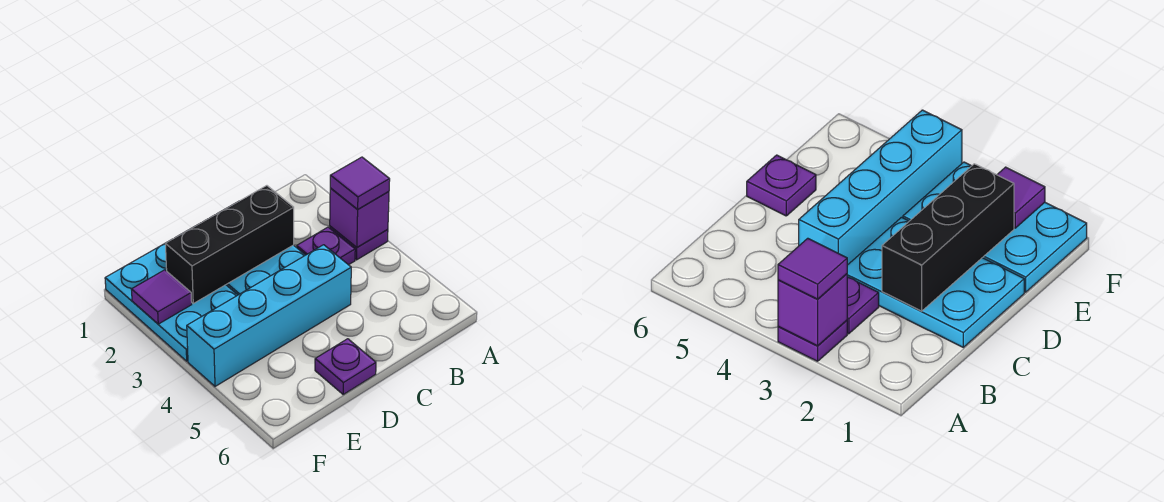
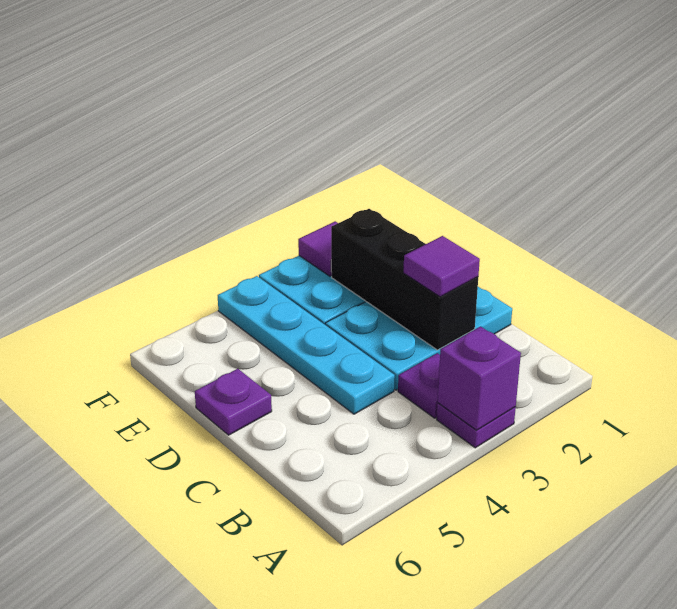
purple 1x1 tile [330,157,390,209] -> purple 1x1 tile moved to [403,236,480,297]
cyan 1x4 brick [187,245,351,386] -> cyan 1x4 plate [218,276,395,414]

